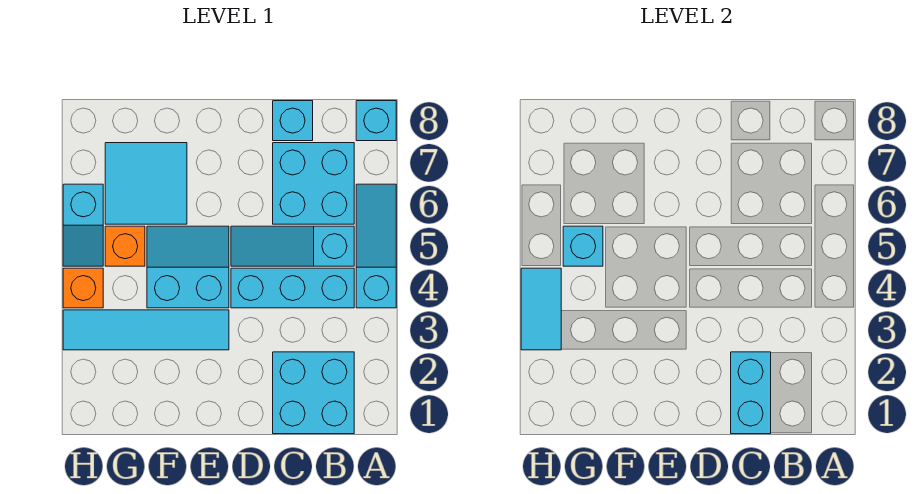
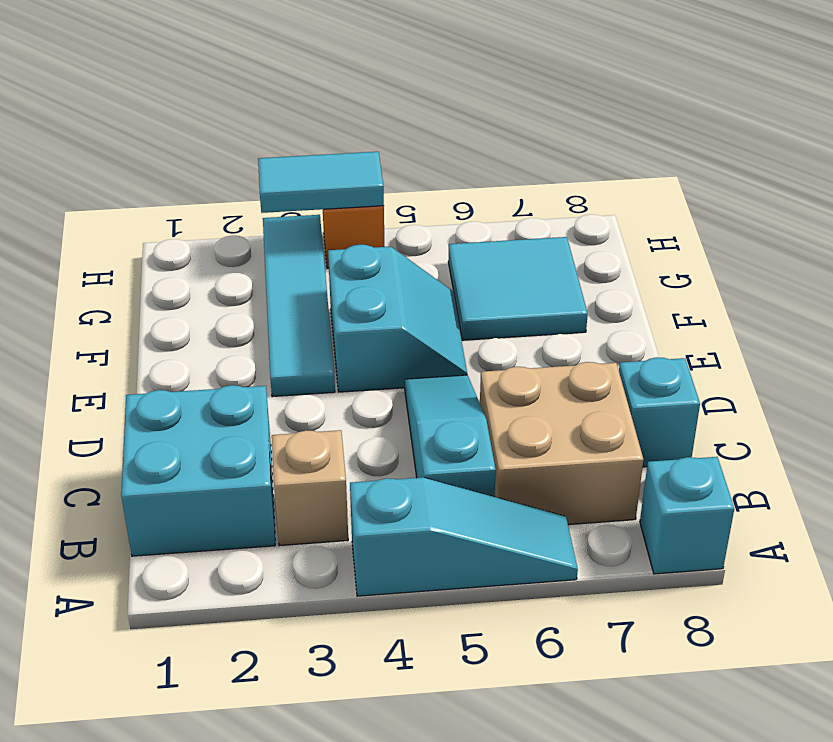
none -> tan 1x1 brick [272,430,348,546]
cyan 1x3 brick [231,268,354,308] -> none
cyan 2x2 brick [273,143,354,224] -> tan 2x2 brick [480,362,644,525]
cyan 1x2 brick [731,352,771,434] -> none
orange 1x1 brick [105,226,145,266] -> none
cyan 1x1 brick [563,226,603,266] -> none
cyan 1x2 slope [63,184,103,266] -> none

